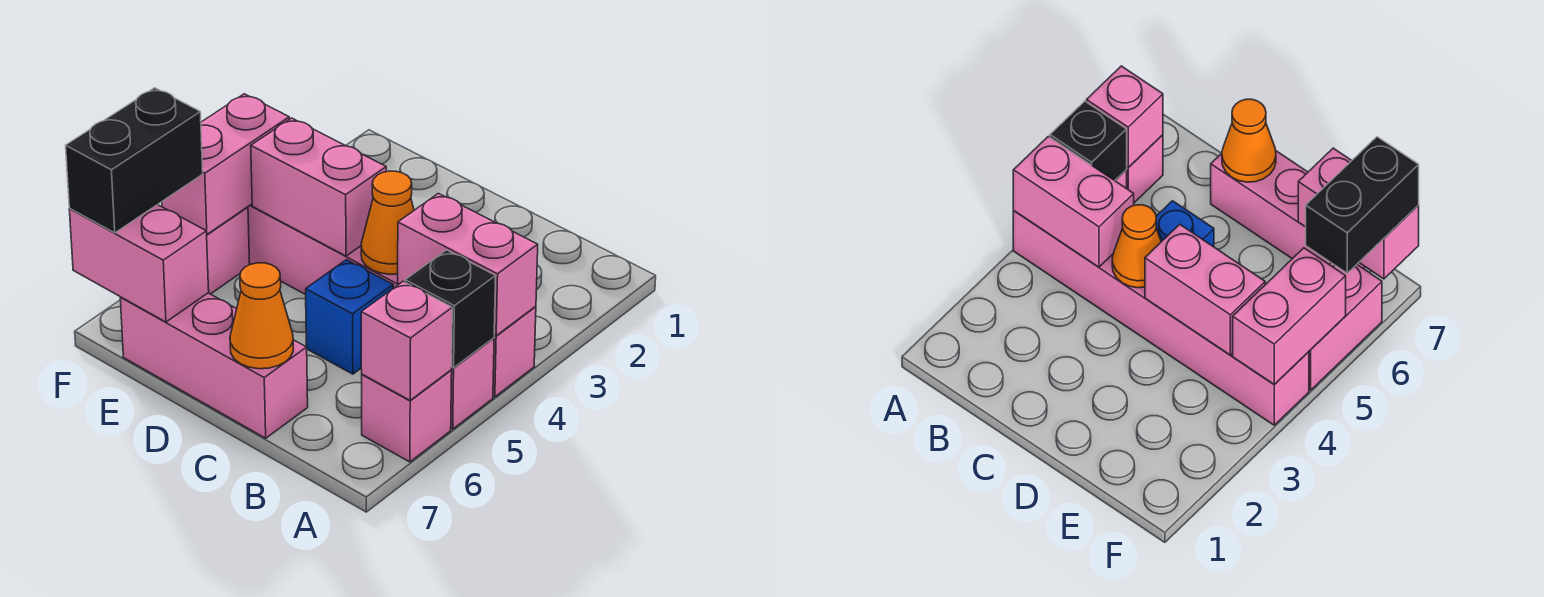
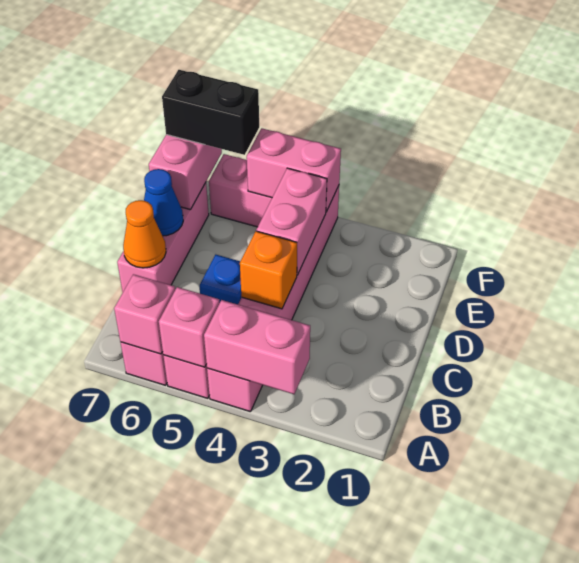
pink 1x2 brick [398,193,538,336] -> pink 1x2 brick turned to [204,300,310,394]
black 1x1 brick [405,250,495,368] -> pink 1x1 brick [159,287,220,367]
orange 1x1 cone [361,171,414,274] -> orange 1x1 brick [240,231,297,309]
none -> blue 1x1 cone [144,169,183,236]

